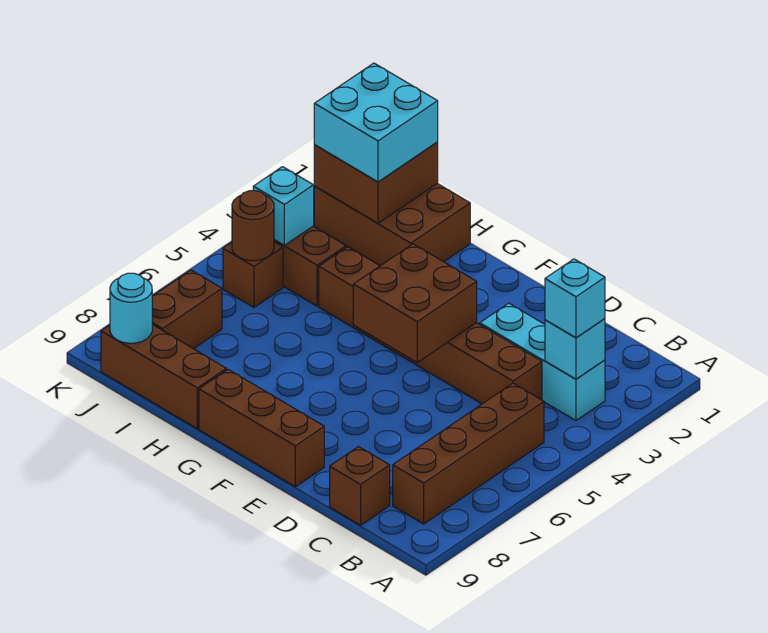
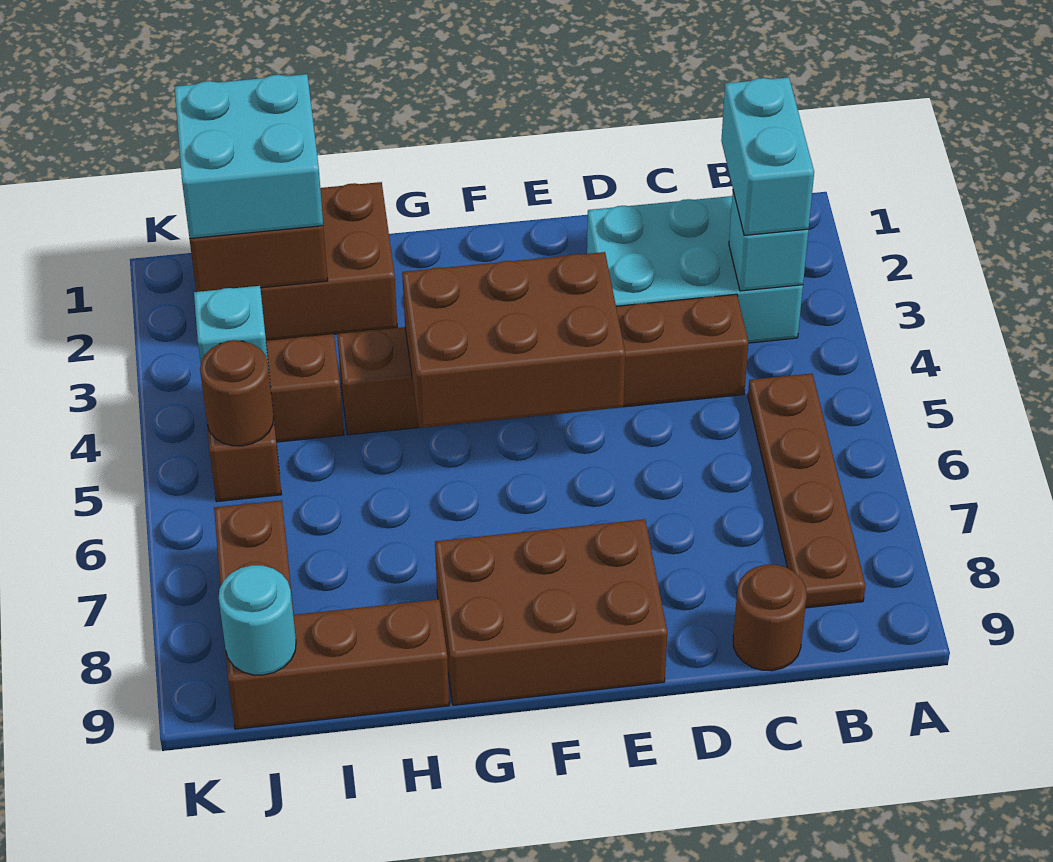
cyan 1x3 brick [480,303,605,420] -> cyan 2x3 brick [587,196,803,343]
cyan 1x1 brick [545,259,605,338] -> cyan 1x2 brick [721,77,814,235]
brown 1x4 brick [393,383,544,524] -> brown 1x4 plate [748,374,865,608]
brown 1x1 brick [330,447,390,525] -> brown 1x1 round brick [733,565,807,671]
brown 2x2 brick [353,244,477,362] -> brown 2x3 brick [402,252,625,428]
brown 1x3 brick [199,370,324,487] -> brown 2x3 brick [435,519,667,705]

